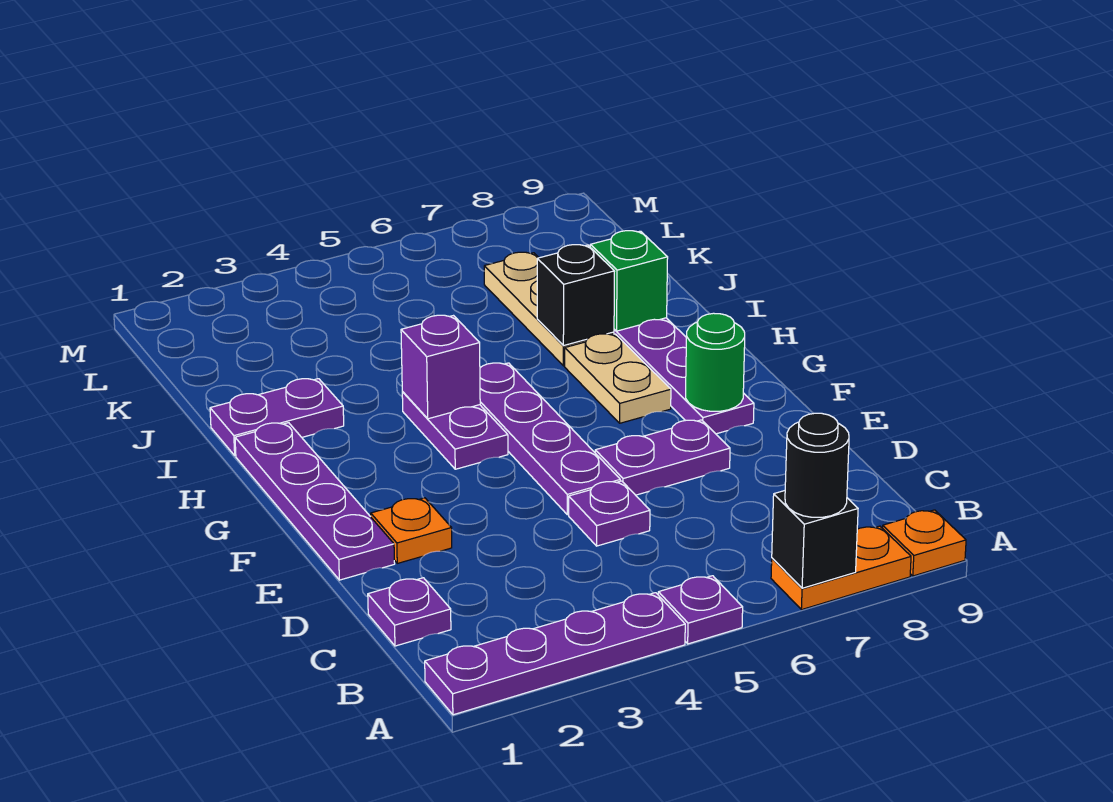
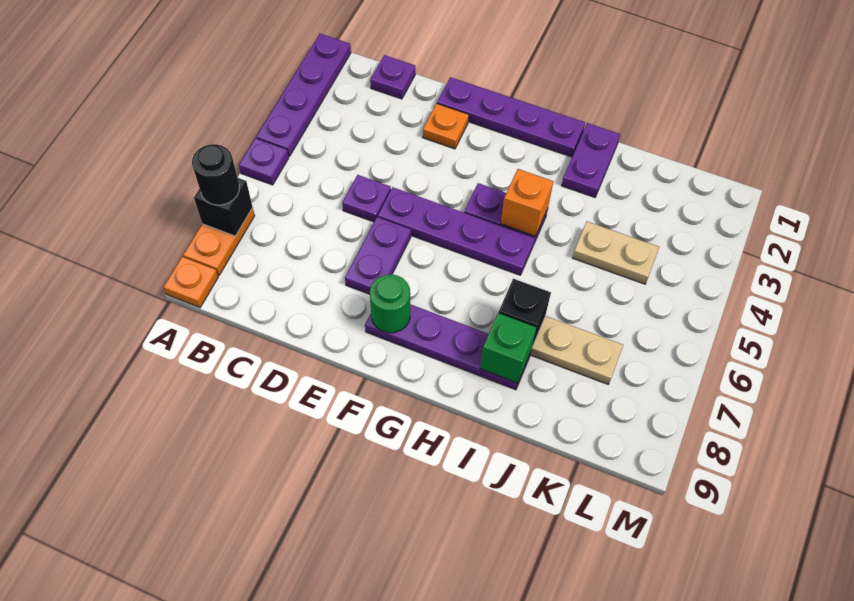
tan 1x2 plate [565,334,671,423] -> tan 1x2 plate moved to [573,222,659,284]
purple 1x1 brick [401,315,480,419] -> orange 1x1 brick [501,169,553,236]

